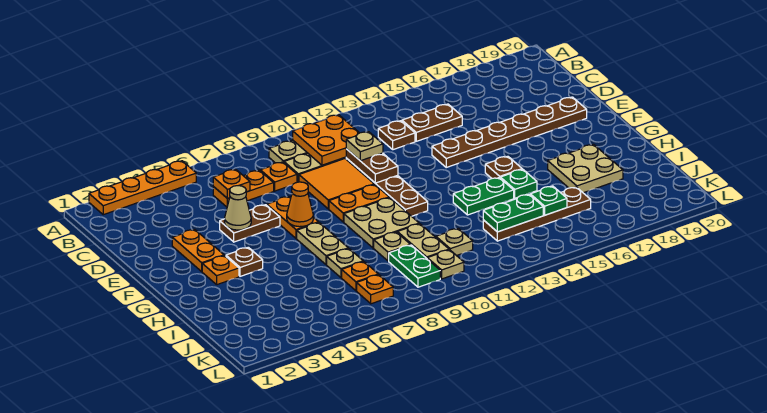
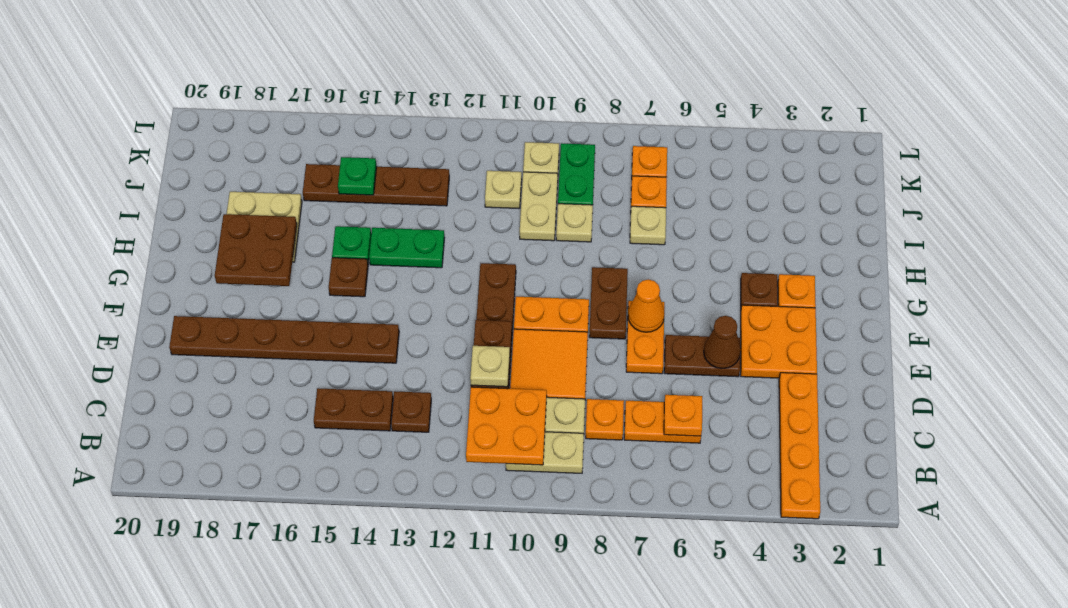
orange 1x4 plate [89,161,196,215] -> orange 1x4 plate turned to [779,373,820,519]
orange 1x2 plate [172,230,224,271] -> orange 2x2 plate [741,305,817,378]
tan 1x1 cone [225,186,251,230] -> brown 1x1 cone [704,316,741,369]
none -> brown 1x2 plate [589,267,628,339]
tan 1x2 plate [297,223,348,265] -> none
tan 2x2 plate [344,198,419,248] -> none
none -> brown 2x2 plate [215,214,297,286]
green 1x2 plate [483,195,543,232] -> none

